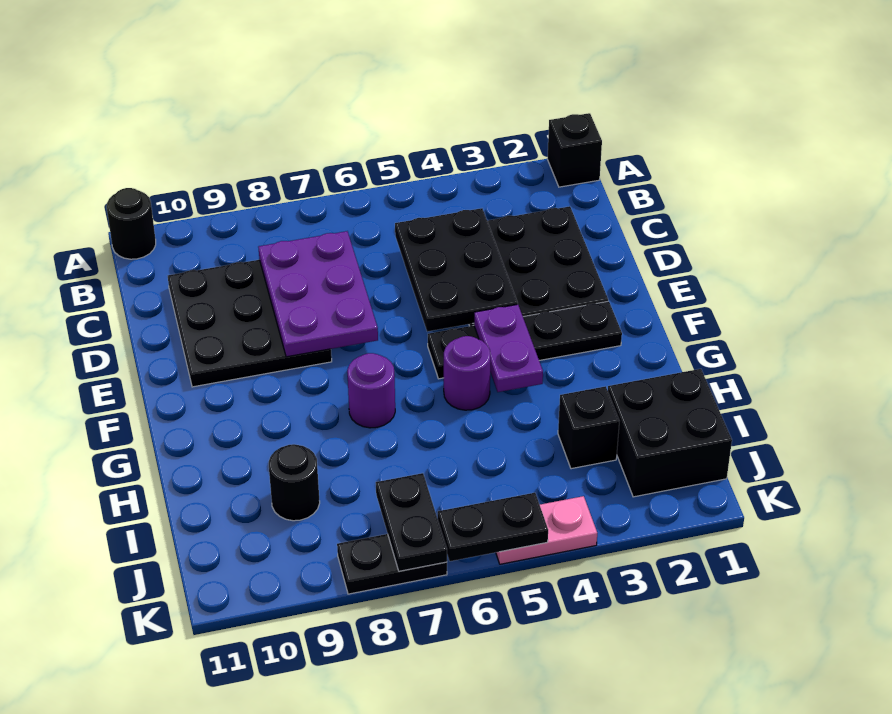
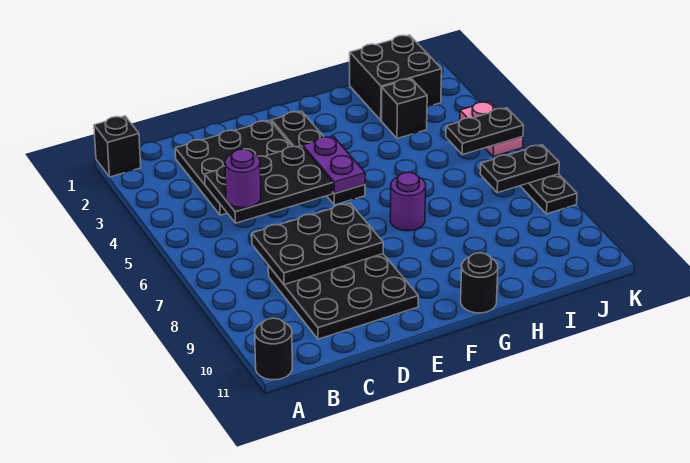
purple 2x3 plate [259,231,378,357] -> black 2x3 plate [252,203,383,285]
purple 1x2 plate [474,304,543,392] -> purple 1x2 plate turned to [303,136,365,193]
purple 1x1 round brick [444,336,491,410] -> purple 1x1 round brick moved to [225,149,261,208]
black 1x1 round brick [269,444,320,521] -> black 1x1 round brick moved to [461,253,498,313]
black 1x2 plate [438,493,548,561] -> black 1x2 plate turned to [446,108,524,155]

